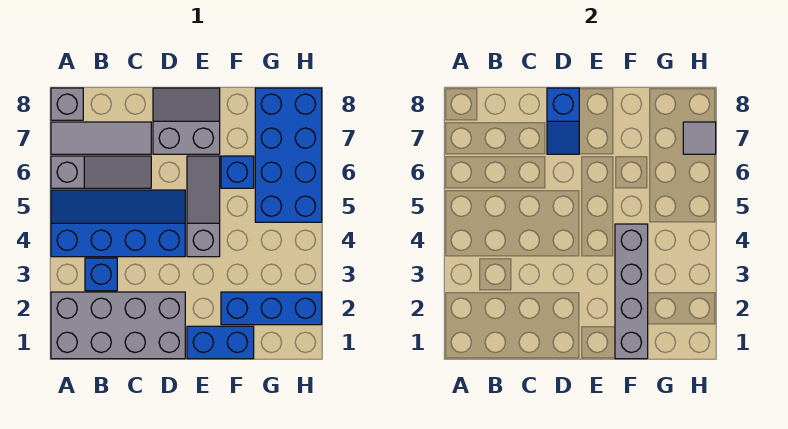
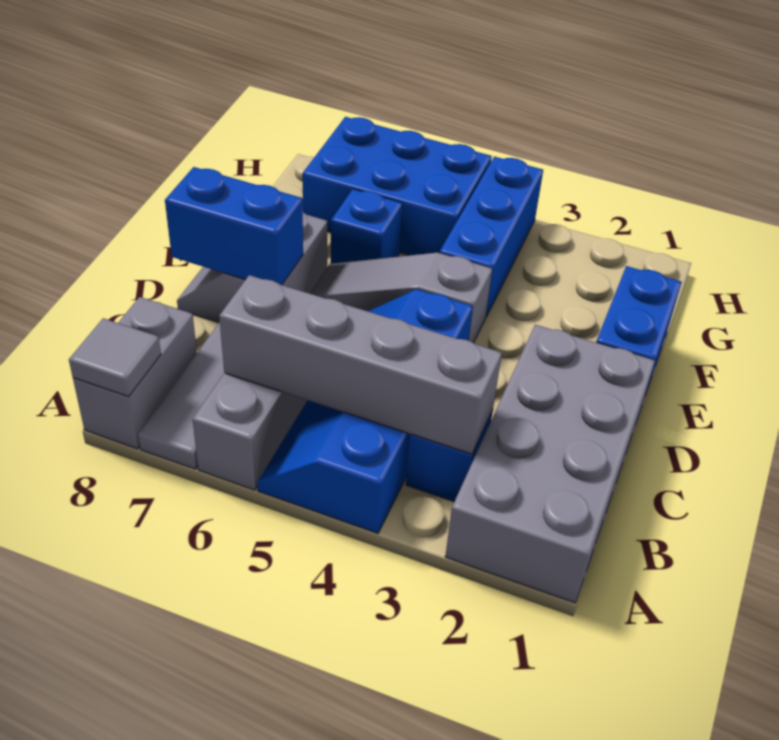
grey 1x1 brick [51,88,83,120] -> grey 1x2 brick [73,297,197,449]
blue 1x2 slope [547,88,579,154] -> blue 1x2 brick [165,167,303,285]
grey 1x4 brick [615,224,648,359] -> grey 1x4 brick moved to [219,275,502,454]
blue 1x3 brick [221,292,322,325] -> blue 1x3 brick moved to [440,157,543,318]
blue 2x4 brick [255,88,322,222] -> blue 2x3 brick [303,117,492,255]
grey 1x1 tile [683,122,716,154] -> grey 1x1 tile moved to [69,318,161,397]

